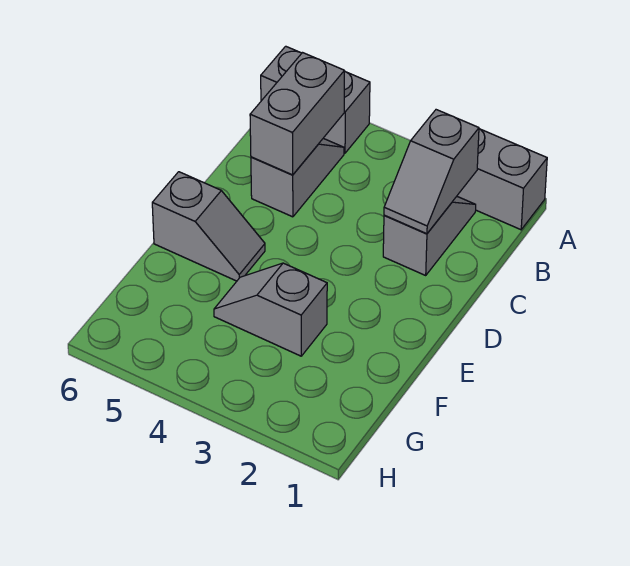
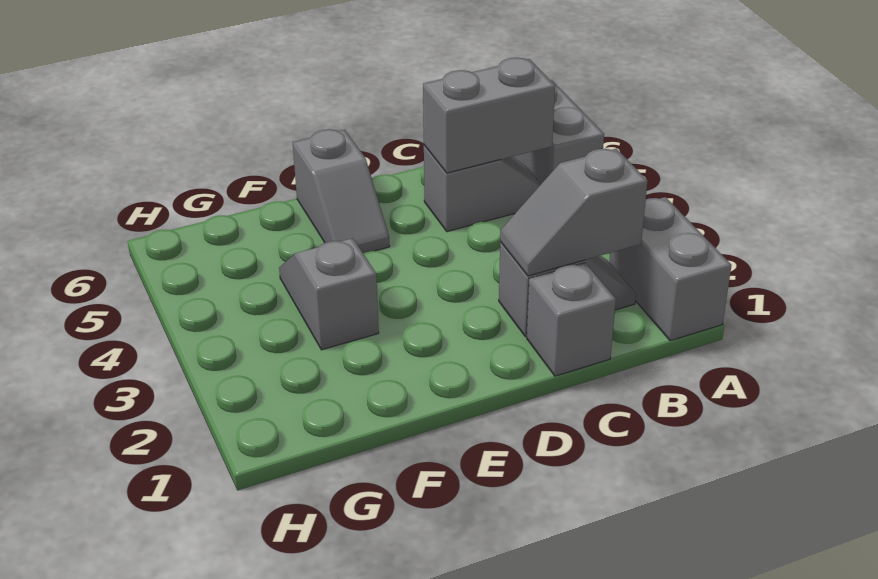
none -> grey 1x1 brick [527,263,616,376]

